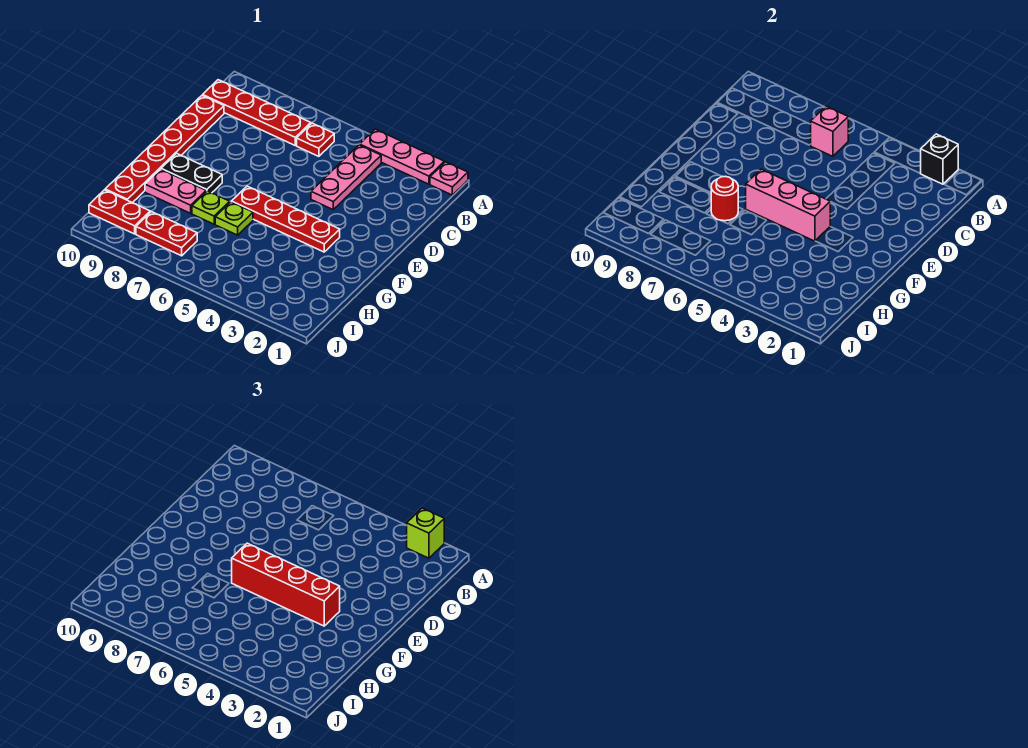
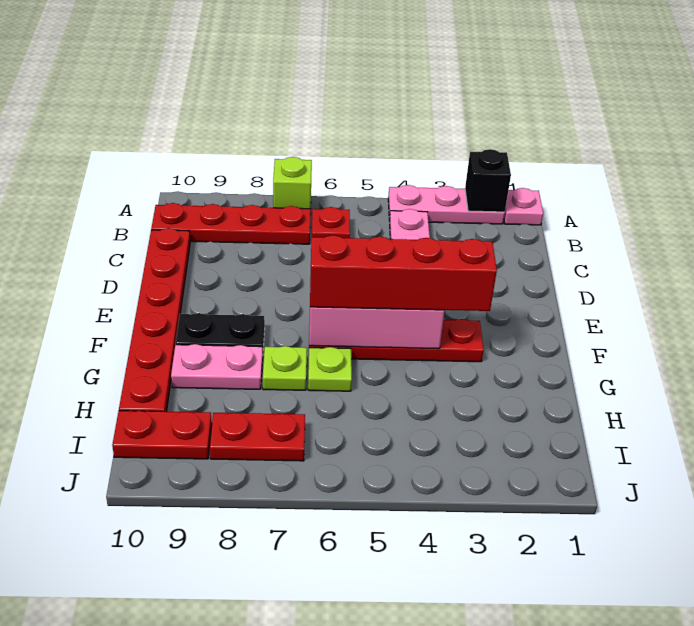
lime 1x1 brick [407,508,444,558] -> lime 1x1 brick moved to [273,157,312,215]
pink 1x1 brick [811,106,848,156] -> none
red 1x1 round brick [711,176,738,221] -> none

